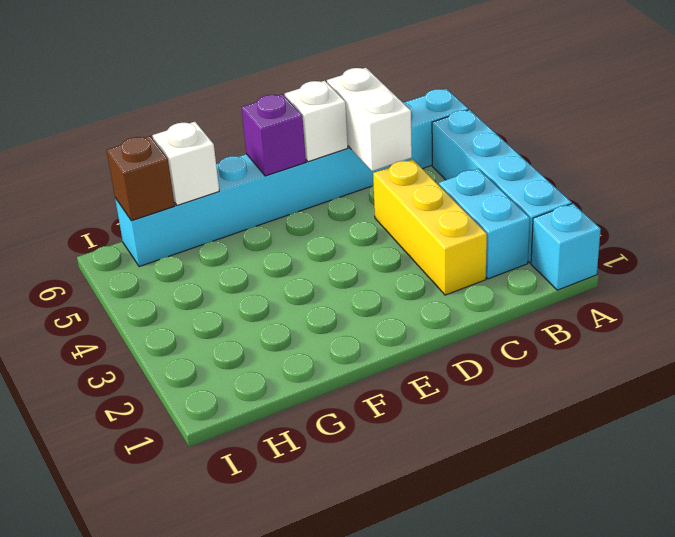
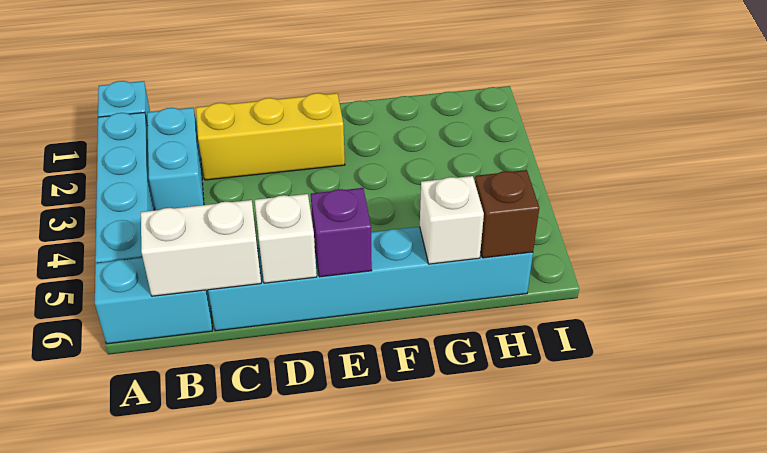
yellow 1x3 brick [373,159,487,295] -> yellow 1x3 brick turned to [196,93,345,180]
white 1x2 brick [327,68,412,171] -> white 1x2 brick turned to [141,200,261,296]

